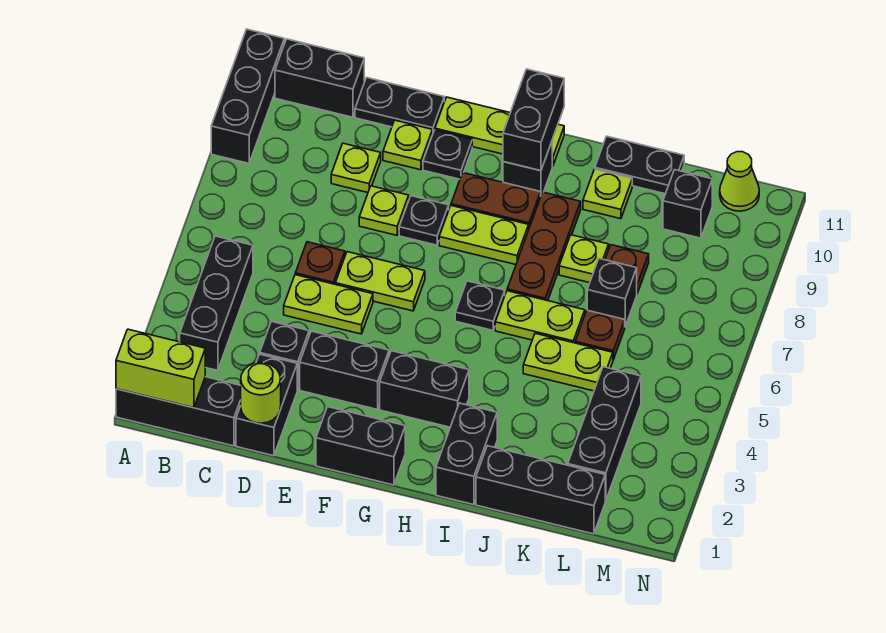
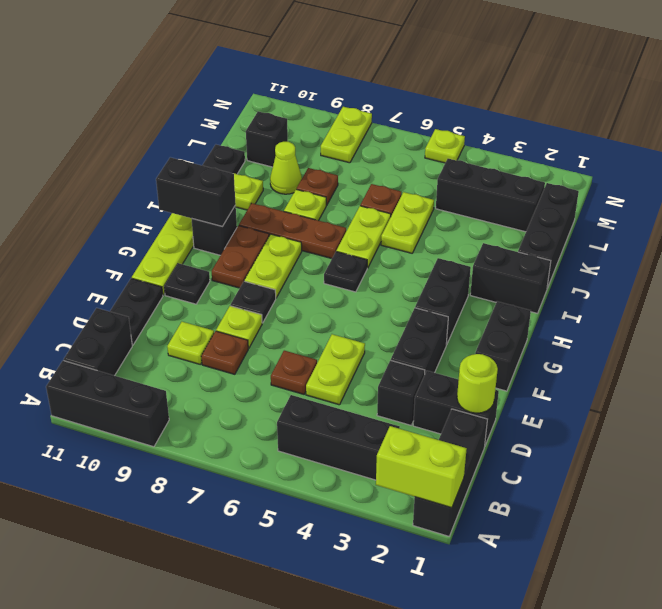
lime 1x2 brick [116,329,205,408] -> lime 1x2 brick turned to [376,426,467,508]
none -> brown 1x1 plate [201,331,248,374]
lime 1x2 plate [335,252,425,311] -> lime 1x2 plate moved to [321,107,372,163]
lime 1x1 plate [383,120,432,170] -> lime 1x1 plate moved to [425,129,465,163]
black 1x1 brick [587,259,637,326] -> none
lime 1x1 cone [720,152,759,211] -> lime 1x1 cone moved to [270,142,302,194]

